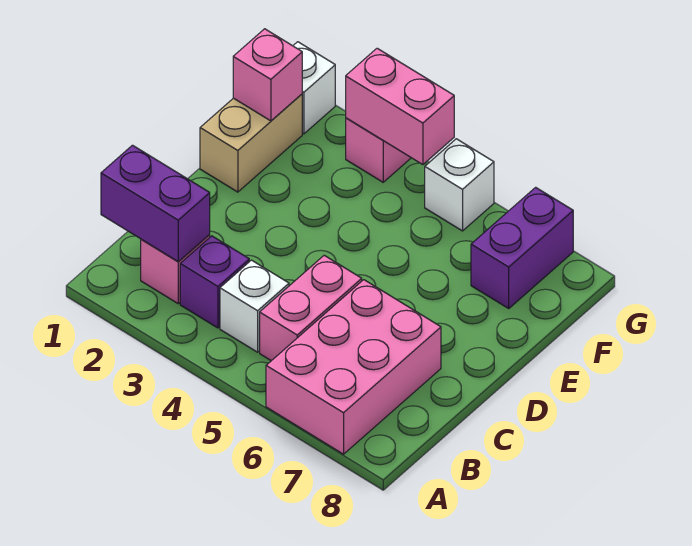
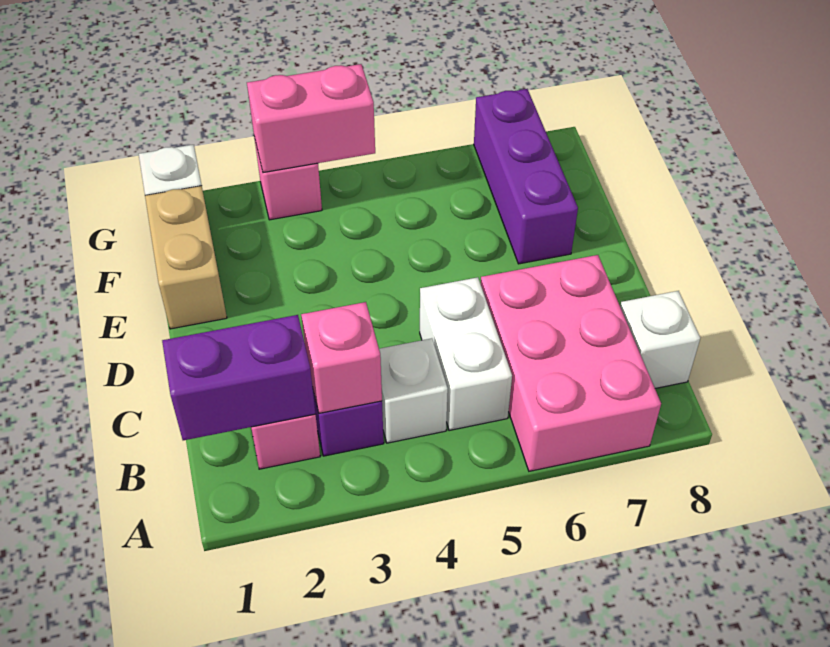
pink 1x2 brick [260,255,362,361] -> white 1x2 brick [420,277,512,431]
pink 1x1 brick [233,29,302,121] -> pink 1x1 brick moved to [301,302,382,413]
purple 1x2 brick [471,187,573,308] -> purple 1x3 brick [474,89,578,264]
white 1x1 brick [425,139,494,231] -> white 1x1 brick moved to [620,291,700,388]

